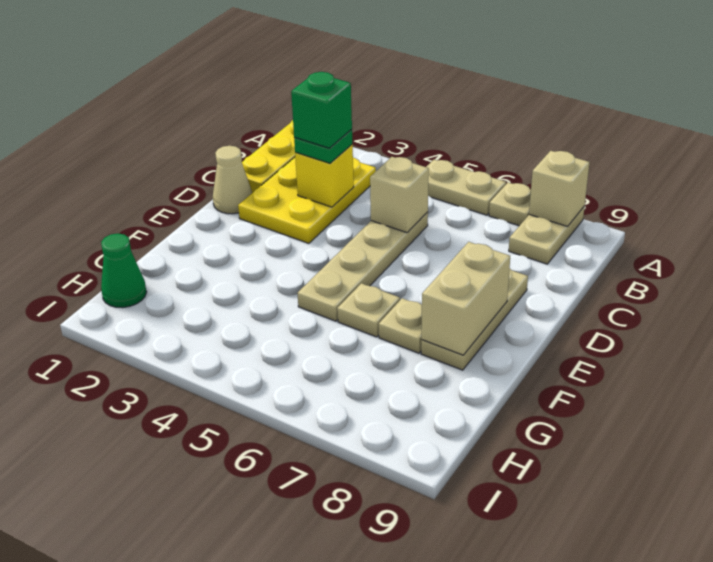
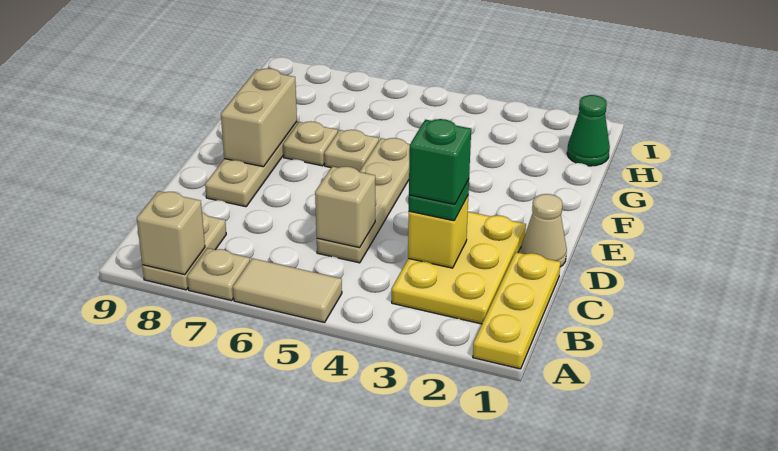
tan 1x2 plate [426,160,506,215] -> tan 1x2 tile [233,258,342,323]

